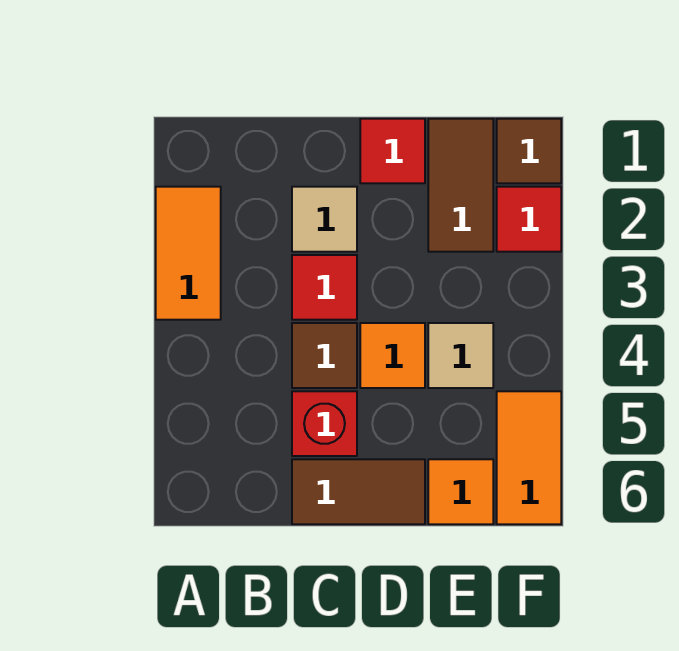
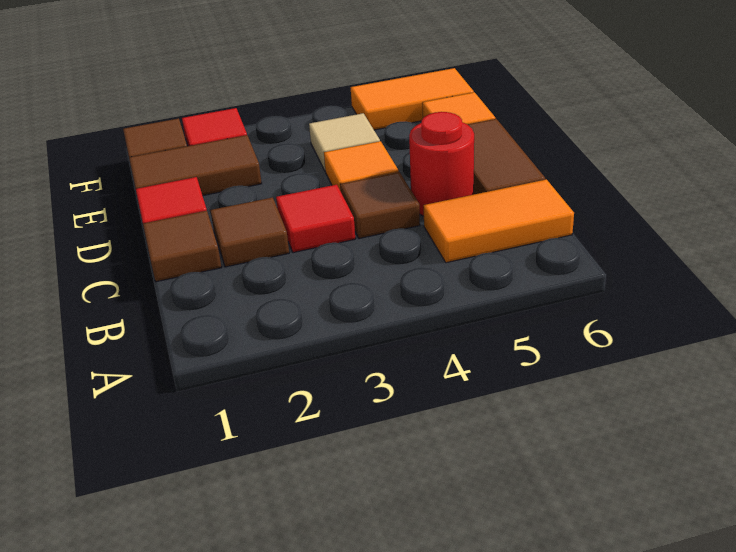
orange 1x2 tile [156,187,221,320] -> orange 1x2 tile moved to [424,179,574,263]
none -> brown 1x1 tile [143,211,222,282]
tan 1x1 tile [292,187,357,252] -> brown 1x1 tile [210,197,289,267]
red 1x1 brick [292,391,357,456] -> red 1x1 round brick [409,112,474,216]

